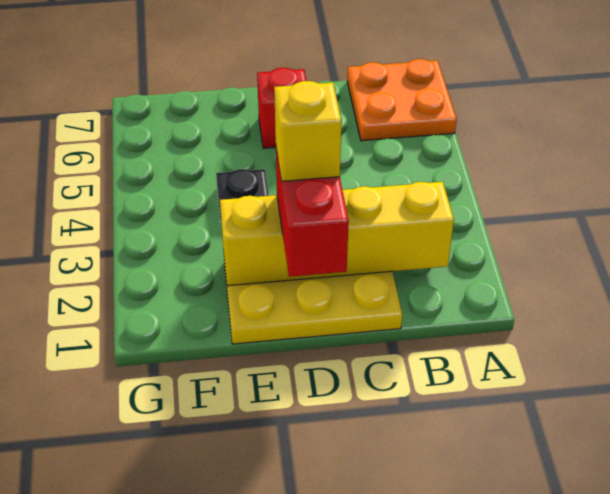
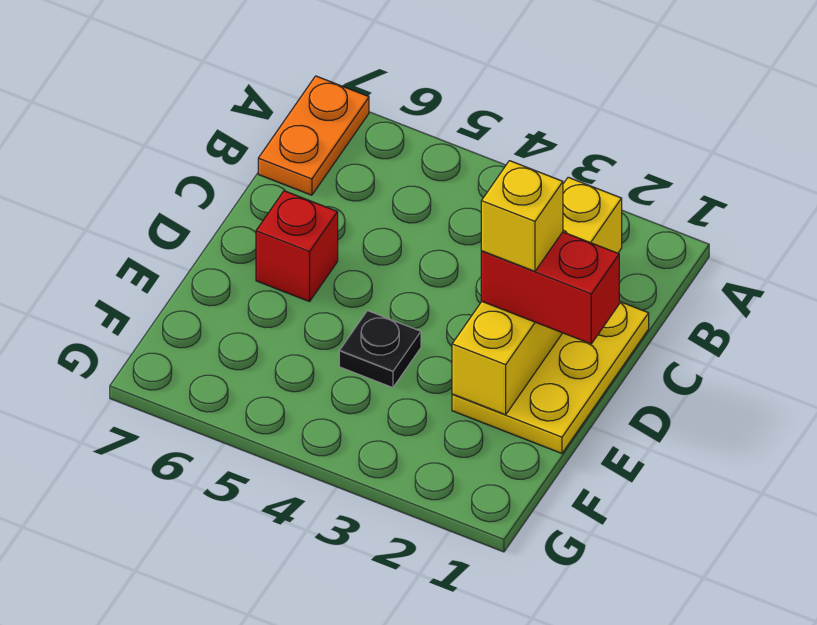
orange 2x2 plate [347,59,457,141] -> orange 1x2 plate [258,76,369,195]

